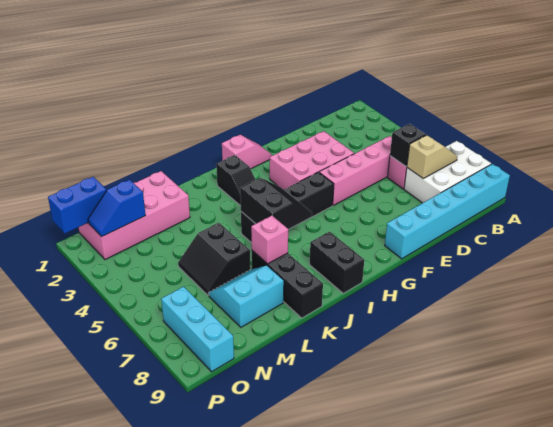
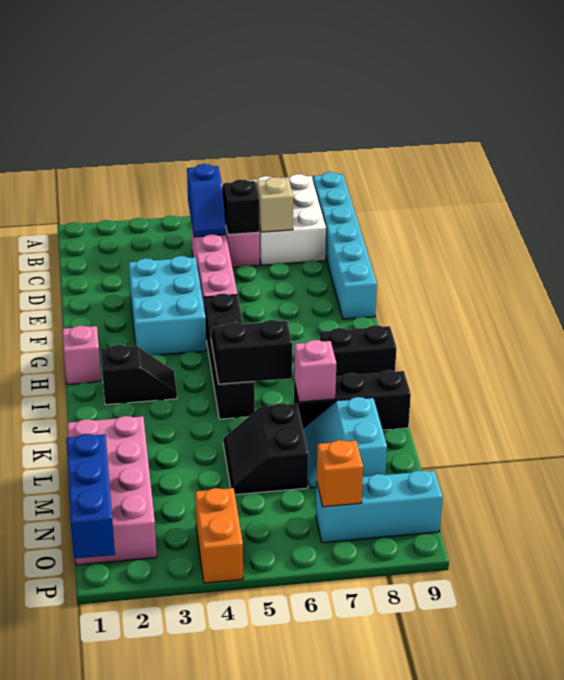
pink 2x3 brick [270,131,354,190] -> cyan 2x3 brick [129,256,207,355]
black 2x2 slope [178,223,250,295] -> black 2x2 slope turned to [223,403,309,495]
blue 1x2 slope [88,179,146,237] -> blue 1x2 slope moved to [187,164,226,237]
blue 1x2 brick [48,177,106,233] -> blue 1x3 brick [66,434,115,559]
none -> orange 1x2 brick [195,488,243,583]
none -> orange 1x1 brick [317,440,363,507]

